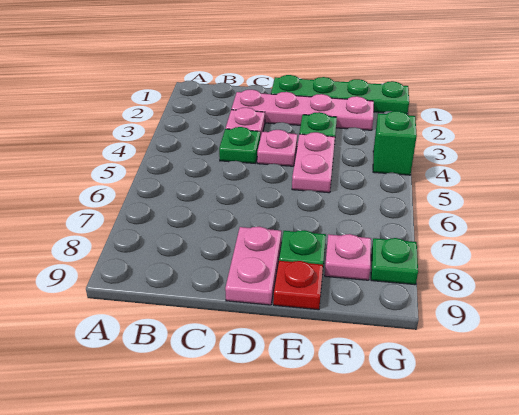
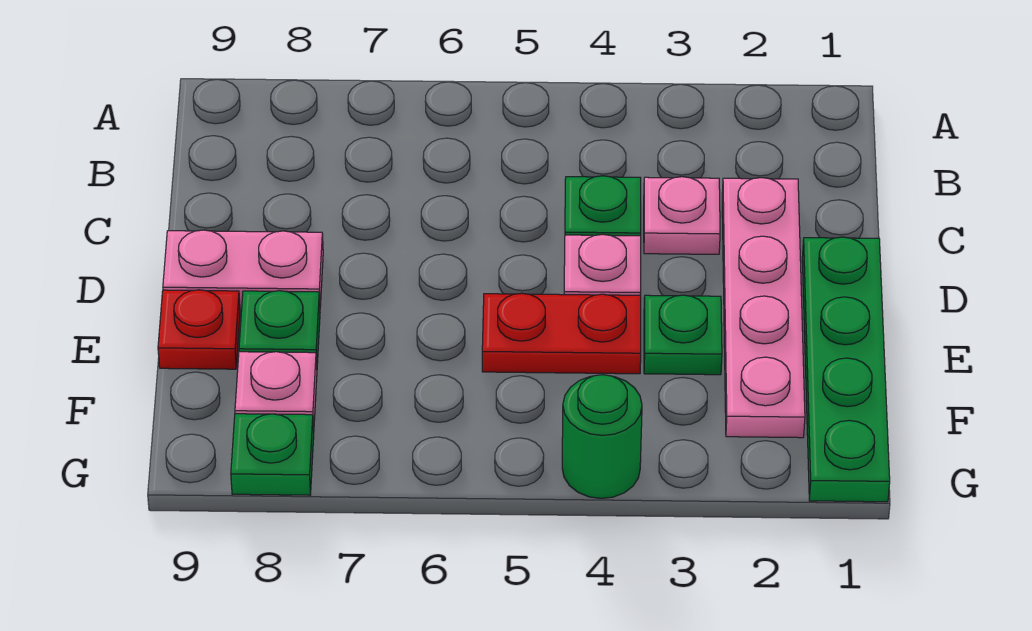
pink 1x2 plate [292,132,335,193] -> red 1x2 plate [482,293,641,374]
green 1x1 brick [373,111,417,175] -> green 1x1 round brick [562,375,642,498]

